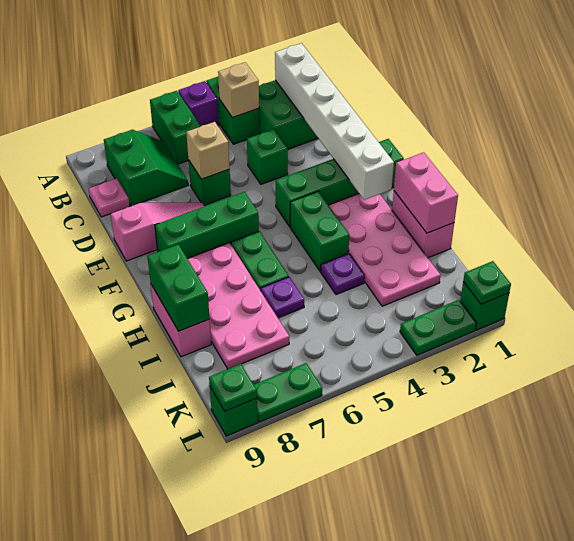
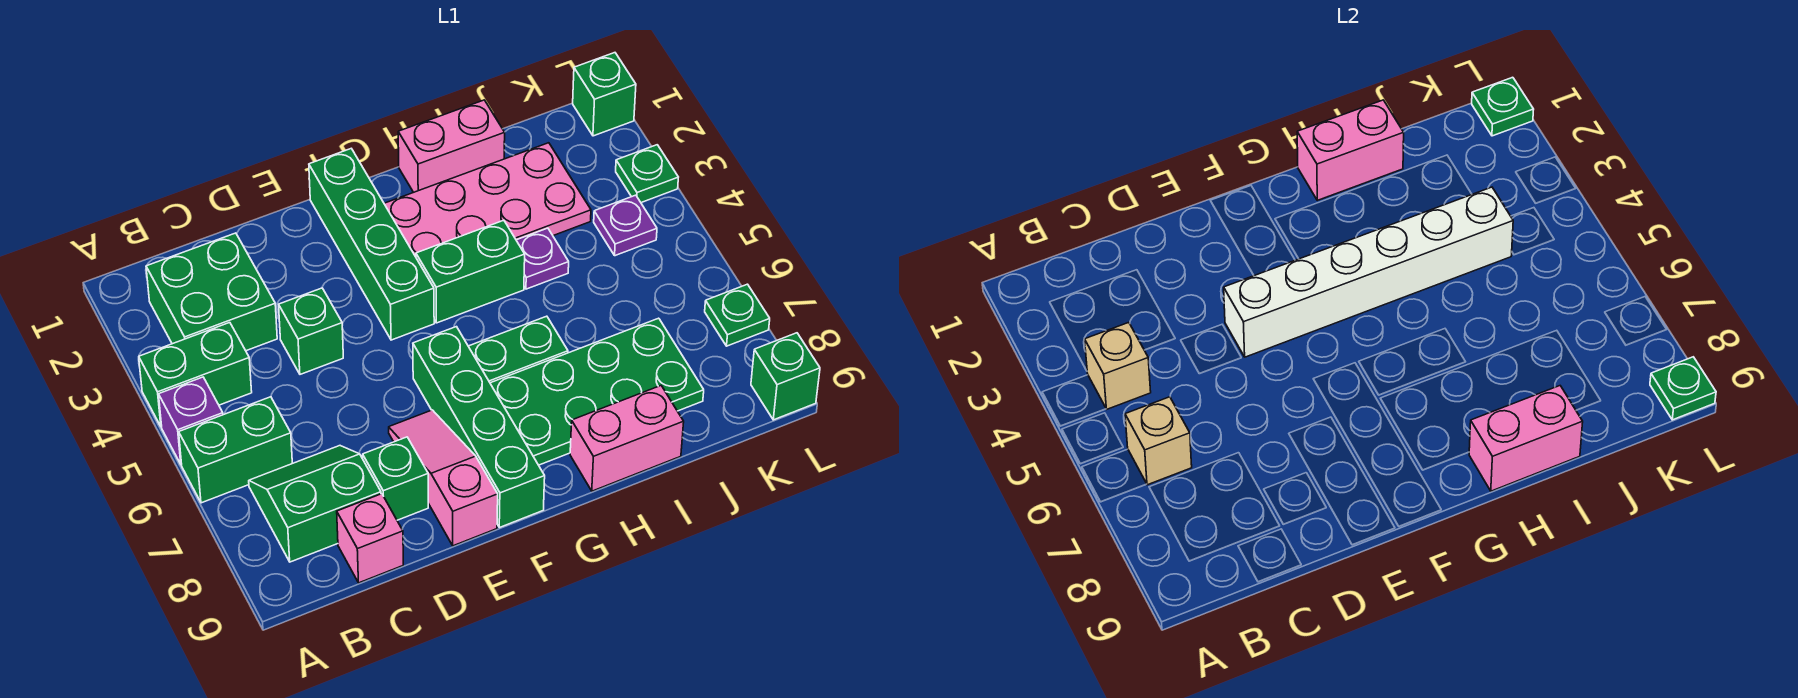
white 1x6 brick [275,43,394,200] -> white 1x6 brick moved to [1224,187,1513,357]
pink 1x1 plate [89,178,130,217] -> pink 1x1 brick [337,494,403,583]
green 1x1 brick [189,161,231,205] -> green 1x1 brick moved to [363,437,428,520]
tan 1x1 brick [186,122,230,179] -> tan 1x1 brick moved to [1125,397,1192,485]
green 1x3 brick [155,192,259,259] -> green 1x4 brick [413,327,545,528]
pink 2x4 plate [188,243,289,369] -> green 2x4 plate [490,318,704,465]
green 1x2 brick [147,244,210,331] -> pink 1x2 brick [1469,386,1583,491]
purple 1x1 plate [261,277,304,318] -> purple 1x1 plate moved to [594,195,657,256]
green 1x2 plate [400,300,476,355] -> green 1x1 plate [616,145,678,203]
green 1x2 plate [254,363,322,422] -> green 1x1 plate [705,284,770,346]

